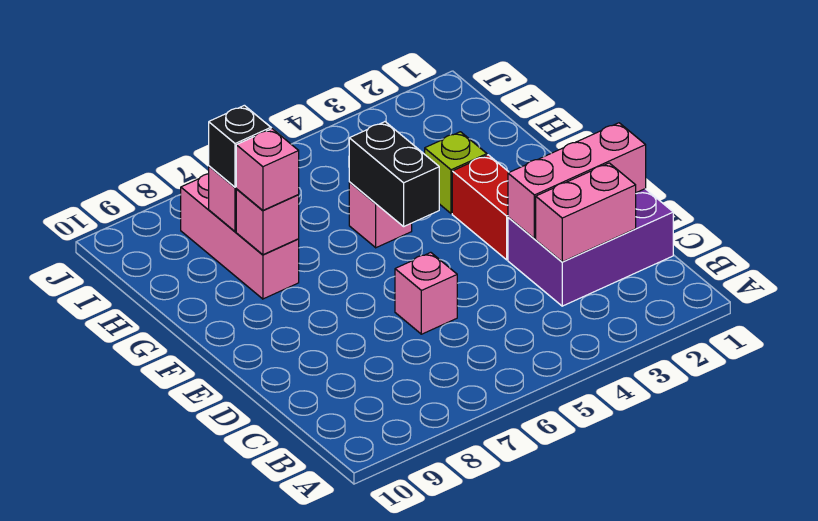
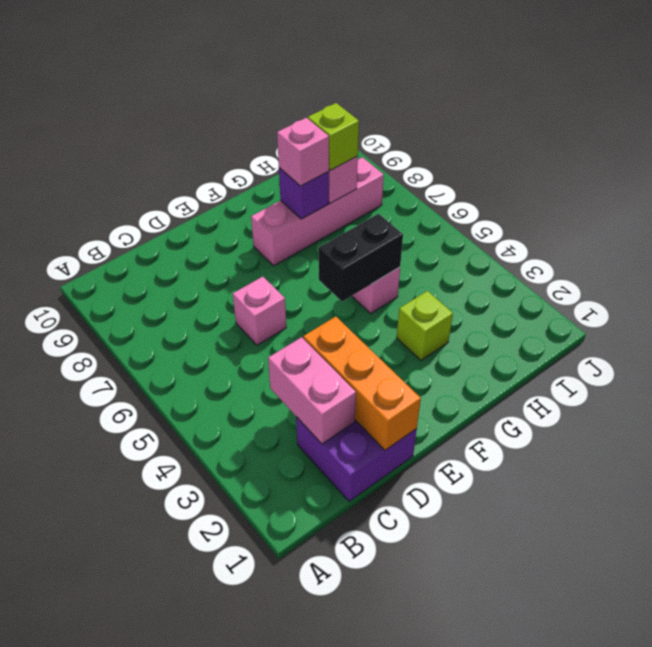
purple 2x3 brick [508,189,673,306] -> purple 2x2 brick [296,417,417,502]
pink 1x3 brick [508,123,646,239] -> orange 1x3 brick [303,316,421,450]
red 1x2 brick [452,155,509,260] -> none
pink 1x3 brick [181,174,299,299] -> pink 1x4 brick [251,157,384,266]
pink 1x1 brick [236,189,299,255] -> purple 1x1 brick [279,168,329,219]
black 1x1 brick [209,105,271,187] -> lime 1x1 brick [308,103,359,170]

